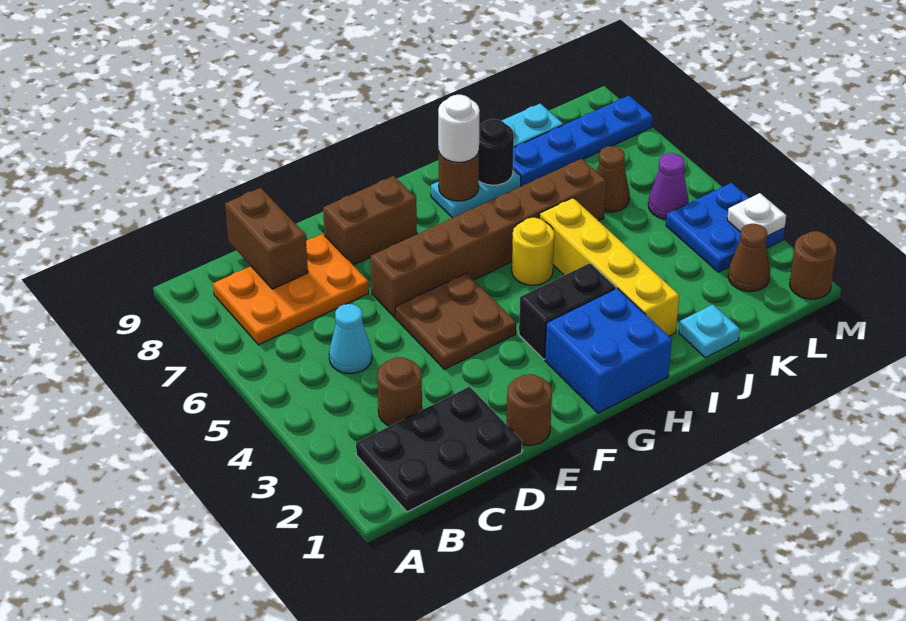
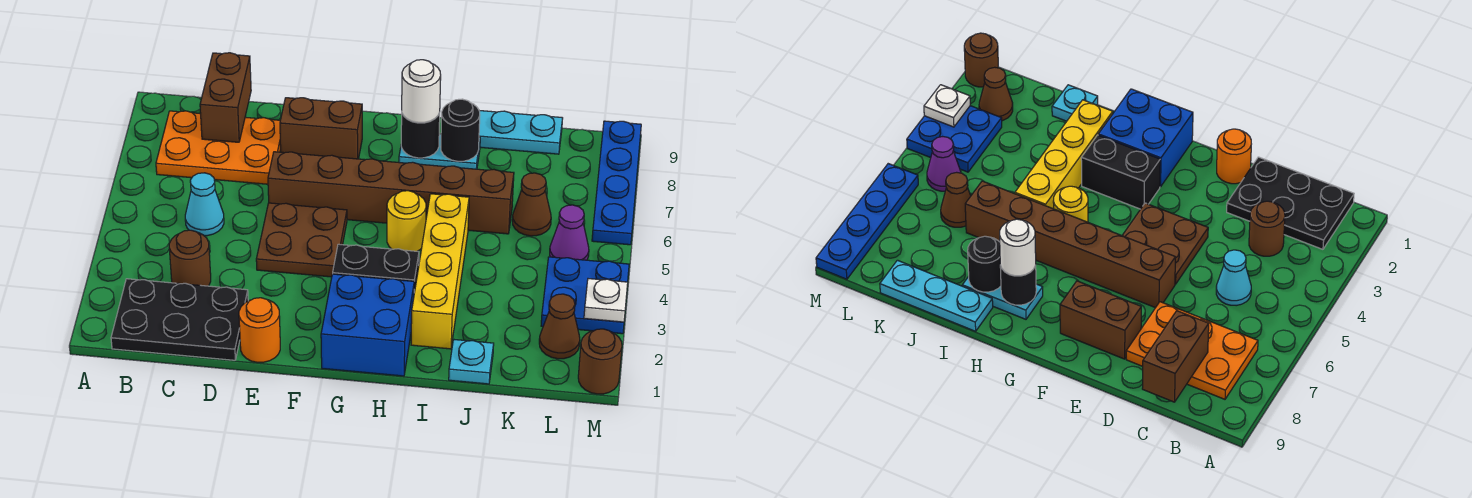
brown 1x1 round brick [507,374,552,446] -> orange 1x1 round brick [239,298,280,362]
brown 1x1 round brick [439,152,479,201] -> black 1x1 round brick [401,113,440,158]
blue 1x4 plate [513,96,653,186] -> blue 1x4 plate turned to [592,121,641,245]

